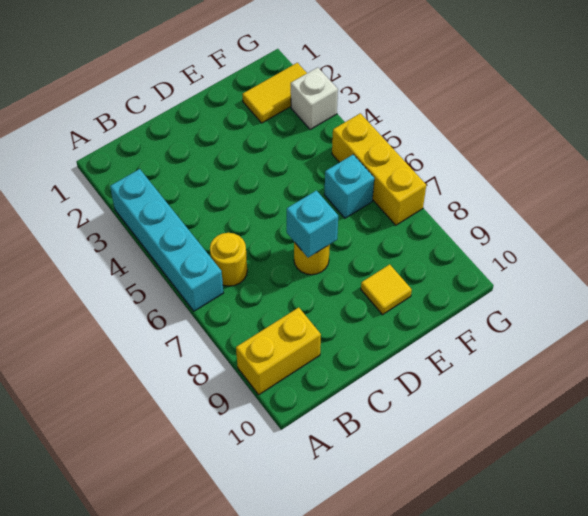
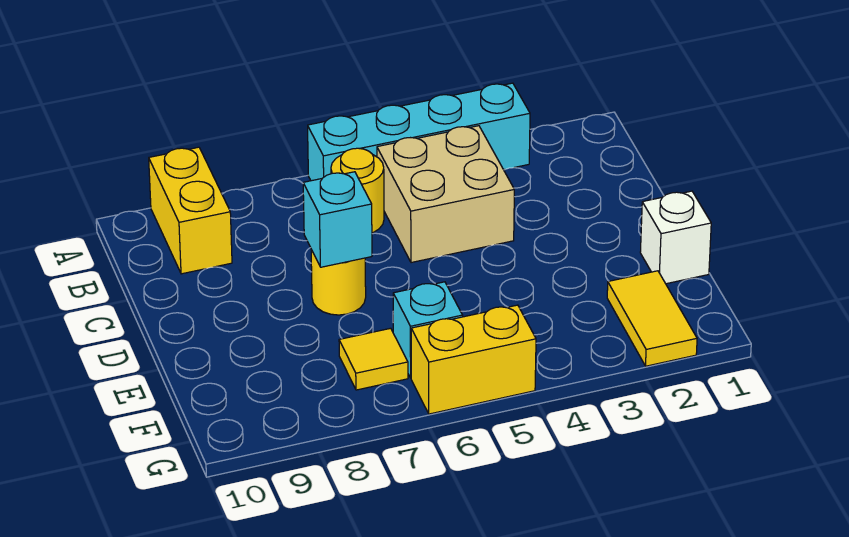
none -> tan 2x2 brick [377,126,514,263]
yellow 1x1 tile [361,264,412,315] -> yellow 1x1 tile moved to [339,328,408,390]
white 1x1 brick [291,67,338,129] -> white 1x1 brick moved to [640,191,711,284]
yellow 1x3 brick [332,113,426,225] -> yellow 1x2 brick [411,305,536,414]

